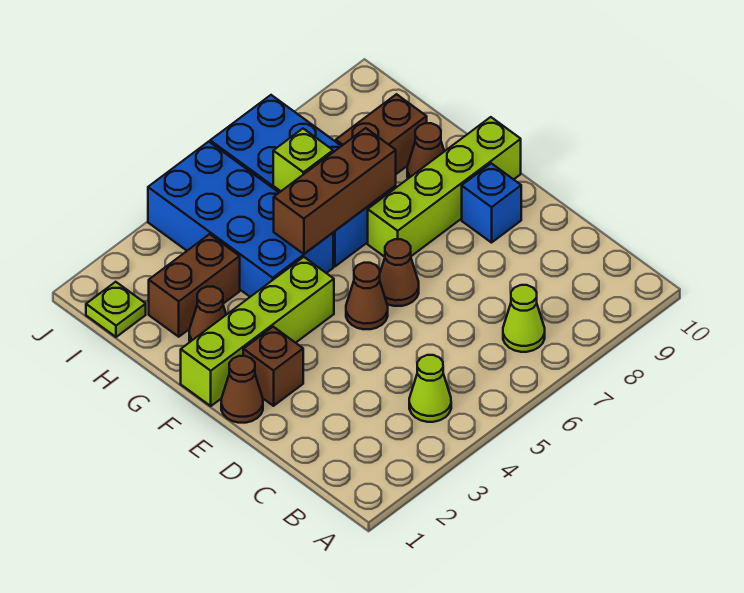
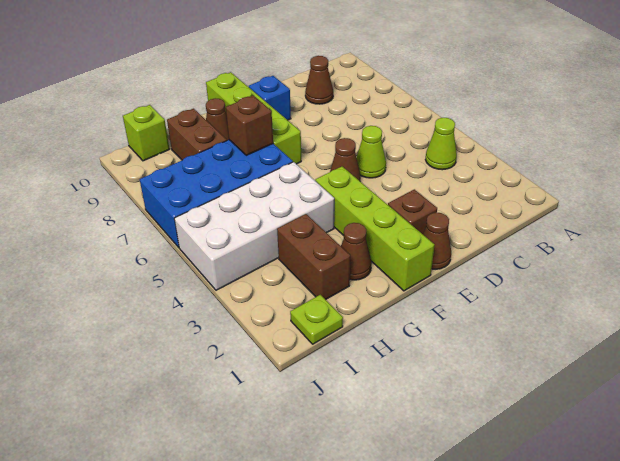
lime 1x1 cone [503,285,545,352] -> lime 1x1 cone moved to [356,126,386,178]
brown 1x1 cone [380,239,419,306] -> brown 1x1 cone moved to [305,56,333,104]
blue 2x4 brick [148,142,333,297] -> white 2x4 brick [174,162,334,290]
brown 1x3 brick [274,128,396,254] -> brown 1x1 brick [226,95,273,155]
lime 1x1 brick [273,129,333,191] -> lime 1x1 brick moved to [123,105,169,161]

